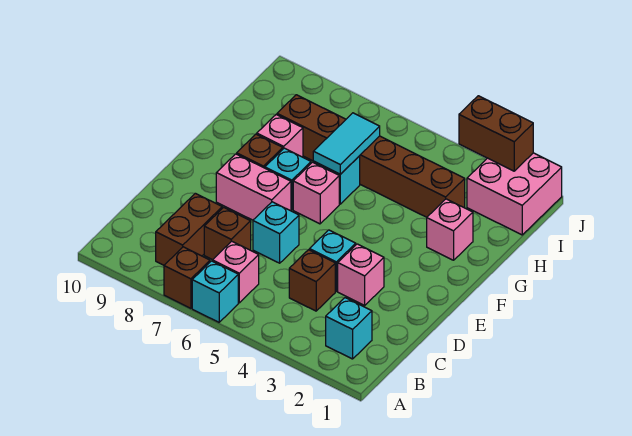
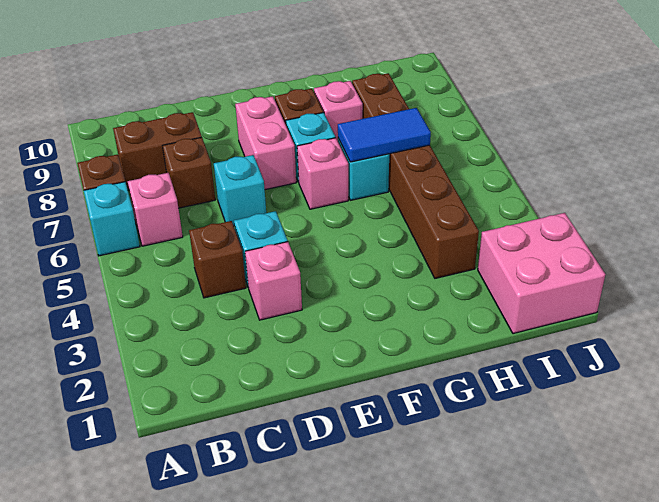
cyan 1x1 brick [326,298,372,359] -> none
pink 1x1 brick [427,199,473,260] -> none
cyan 1x2 tile [313,113,380,174] -> blue 1x2 tile [338,108,431,162]
brown 1x2 brick [459,96,533,171] -> none

